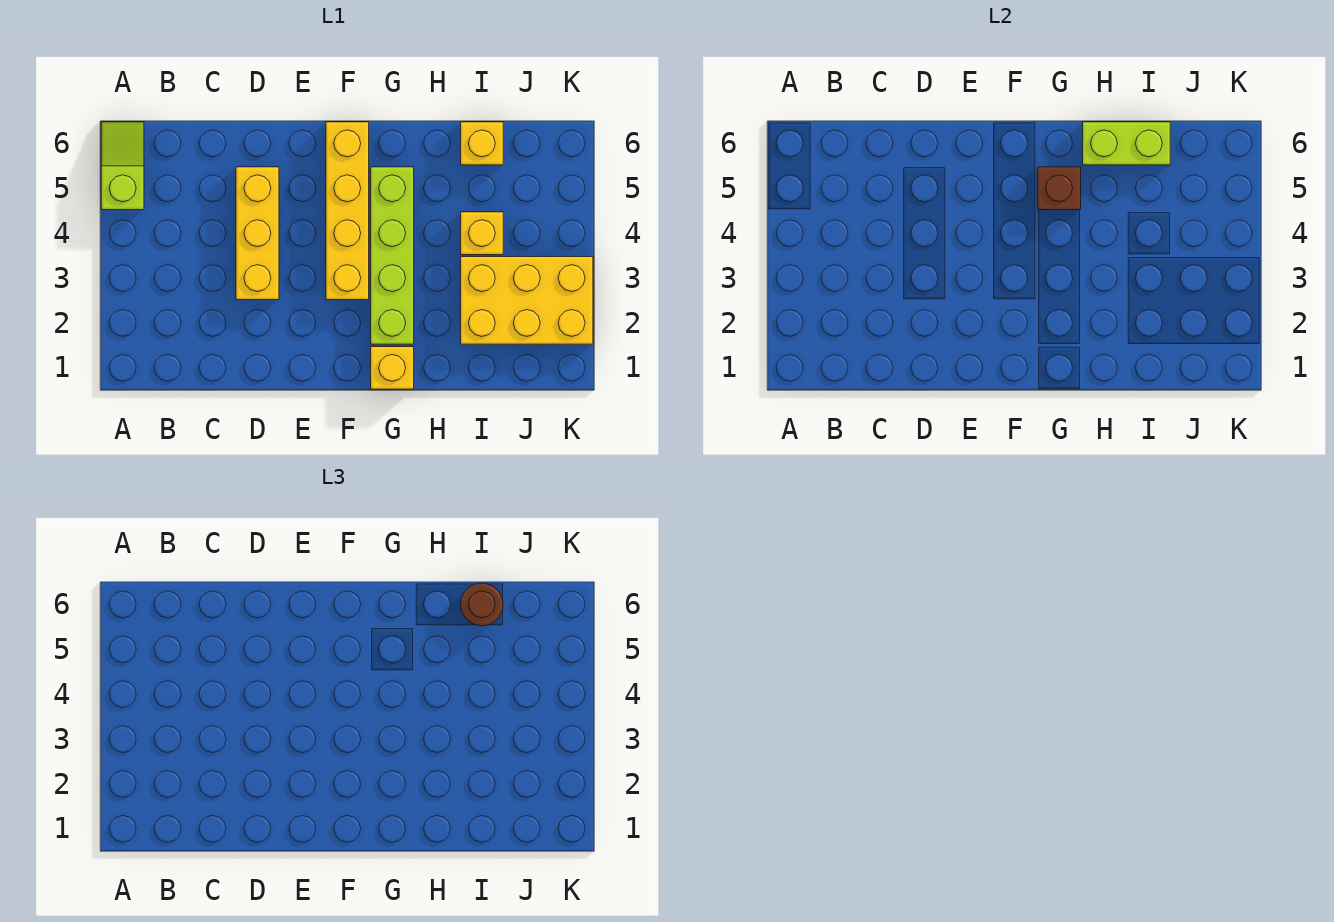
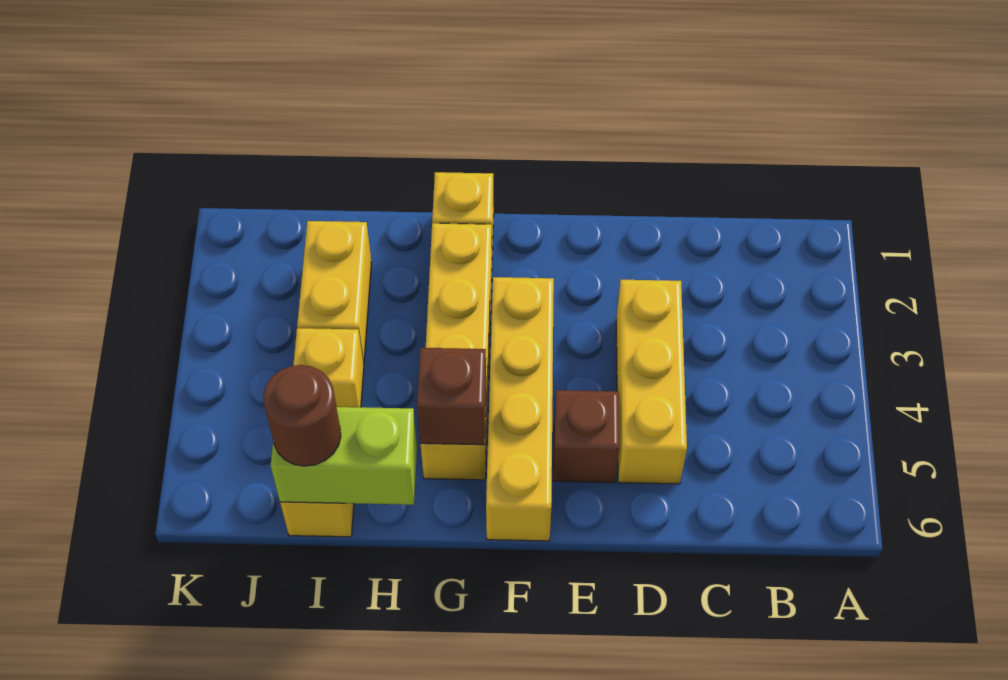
lime 1x2 slope [101,122,144,210] -> none
none -> brown 1x1 brick [553,390,619,483]
lime 1x4 brick [371,167,414,344] -> yellow 1x4 brick [421,223,492,480]
yellow 2x3 brick [461,257,593,344] -> yellow 1x2 brick [297,221,372,364]

